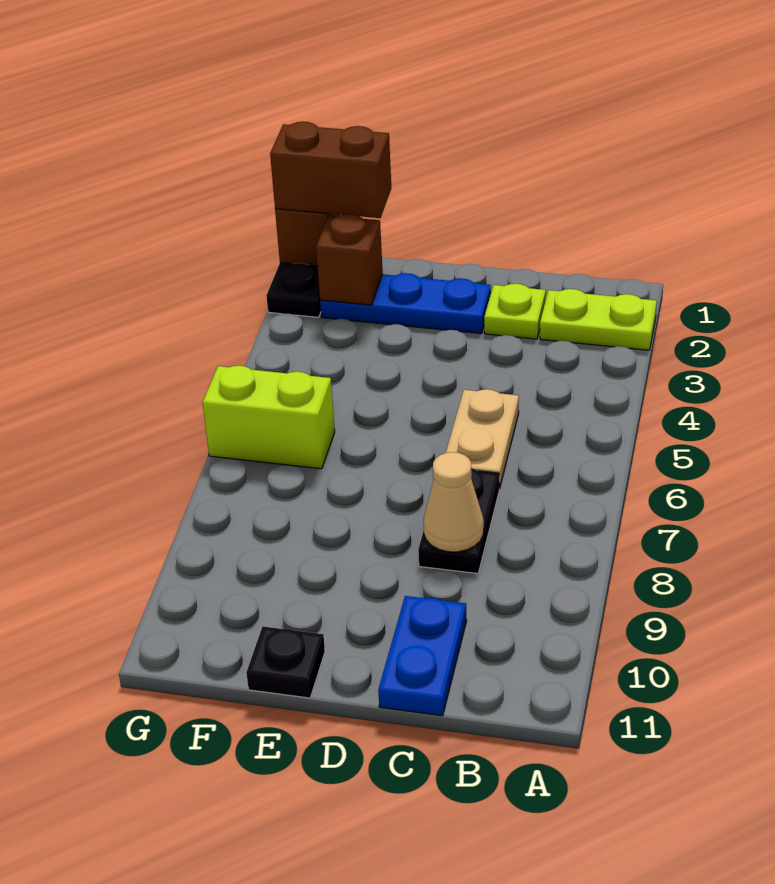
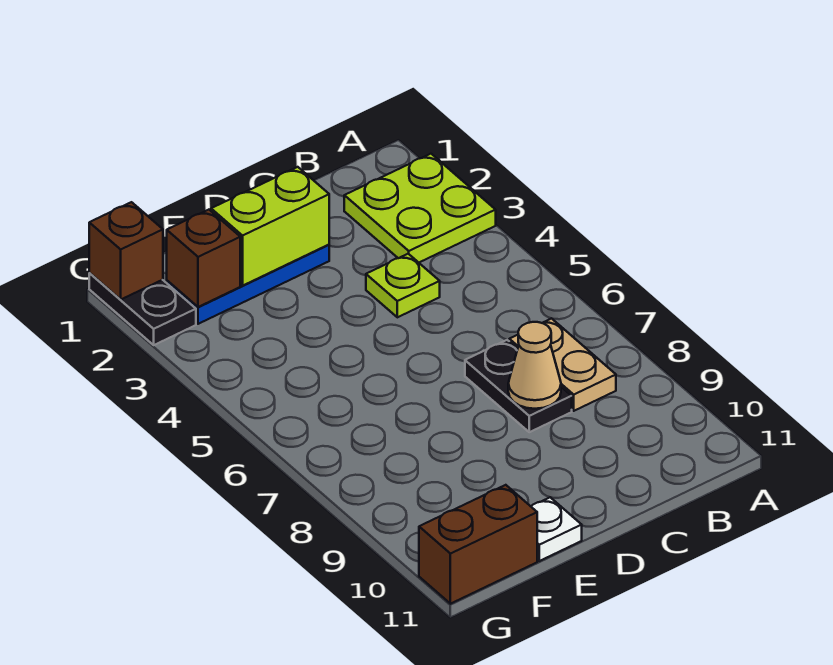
lime 1x2 plate [540,289,657,350] -> lime 2x2 plate [344,154,496,262]
lime 1x1 plate [484,284,546,339] -> lime 1x1 plate moved to [366,254,440,317]
tan 1x2 plate [446,389,519,489] -> tan 1x2 plate moved to [509,318,616,411]
blue 1x2 plate [378,596,467,716] -> none
black 1x1 plate [246,627,325,698] -> white 1x1 plate [531,497,582,561]
brown 1x2 brick [270,122,391,218] -> brown 1x2 brick moved to [419,485,537,604]
lime 1x2 brick [202,366,335,469] -> lime 1x2 brick moved to [211,167,329,286]

